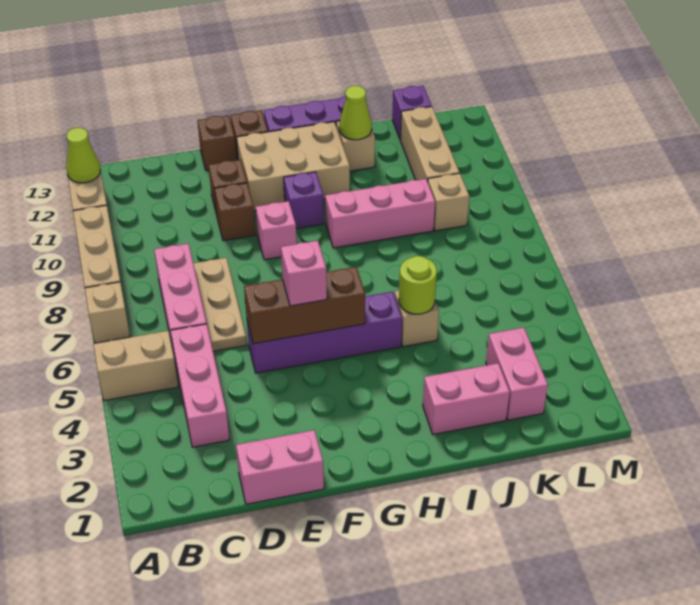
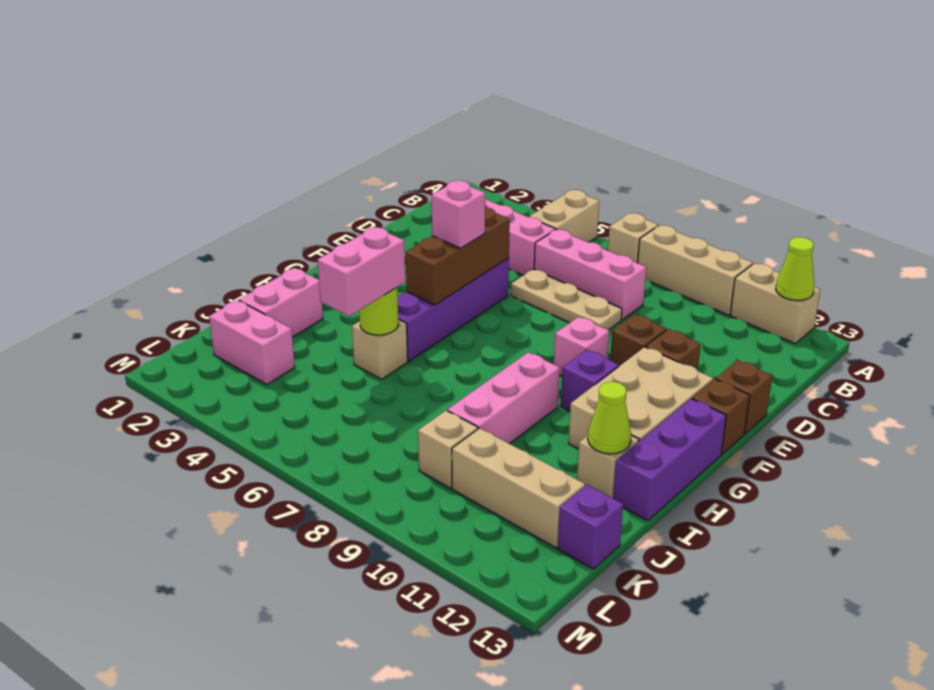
pink 1x2 brick [236,430,324,504] -> pink 1x2 brick moved to [318,227,405,316]

